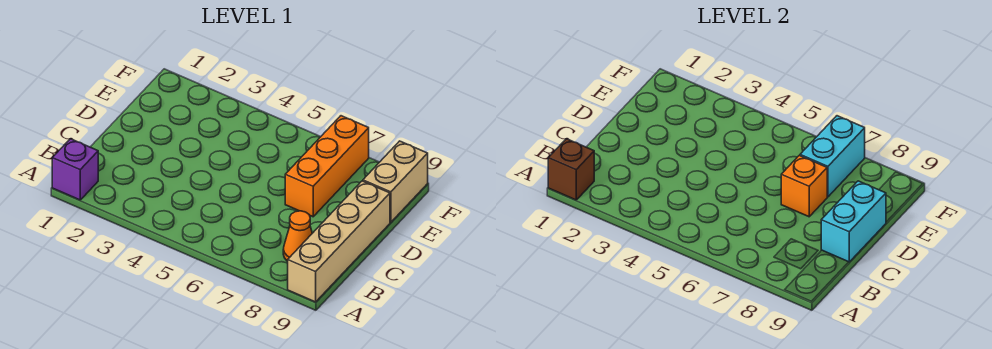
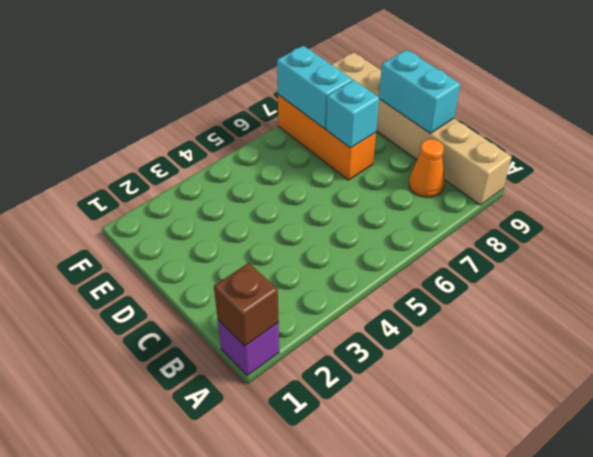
orange 1x1 brick [781,155,827,217] -> cyan 1x1 brick [326,80,379,148]

